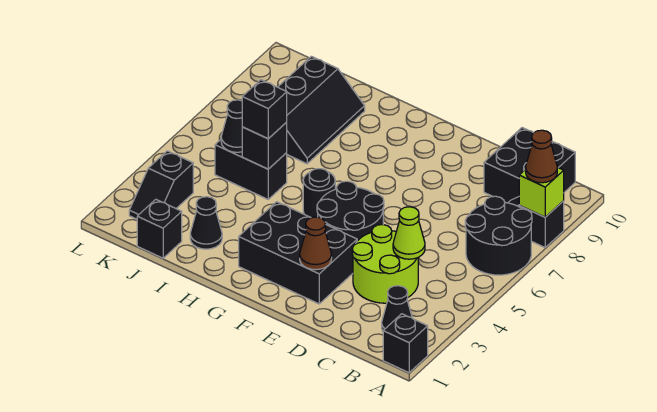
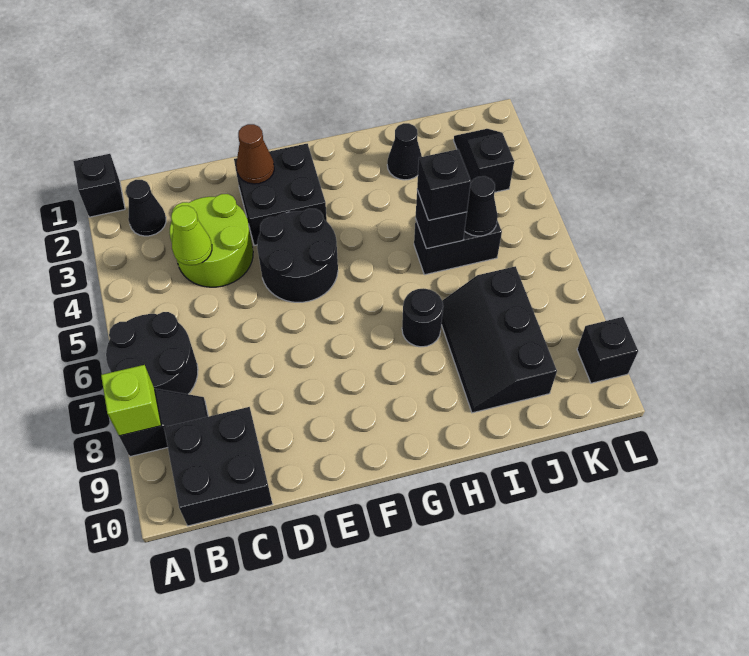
brown 1x1 cone [526,130,557,183] -> none
black 2x3 brick [239,202,357,304] -> black 2x2 brick [234,144,327,246]
black 1x1 round brick [303,169,335,218] -> black 1x1 round brick moved to [402,288,443,347]
black 1x1 brick [137,199,182,258] -> black 1x1 brick moved to [577,317,638,383]

